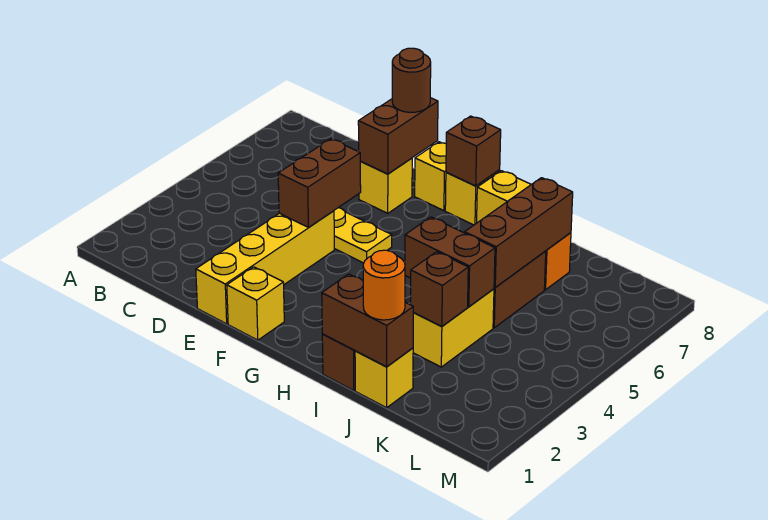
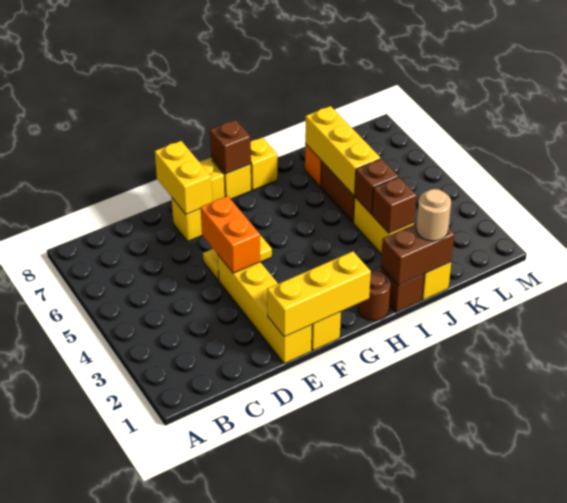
none -> yellow 1x3 brick [267,251,371,337]
brown 1x2 brick [278,139,361,227] -> orange 1x2 brick [201,196,260,273]
brown 1x2 brick [358,98,438,174] -> yellow 1x2 brick [155,141,212,214]
brown 1x1 round brick [392,48,431,112] -> brown 1x1 round brick moved to [358,270,391,321]
brown 1x2 brick [405,217,495,307] -> brown 1x1 brick [354,159,398,214]
orange 1x1 round brick [363,250,405,320] -> tan 1x1 round brick [416,189,451,241]
brown 1x3 brick [465,178,573,287] -> yellow 1x3 brick [305,106,381,195]

